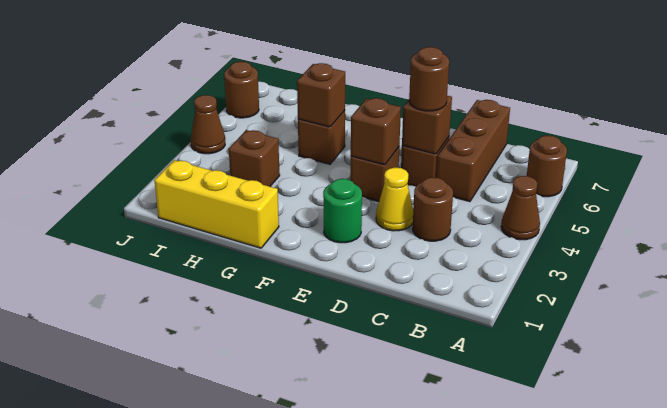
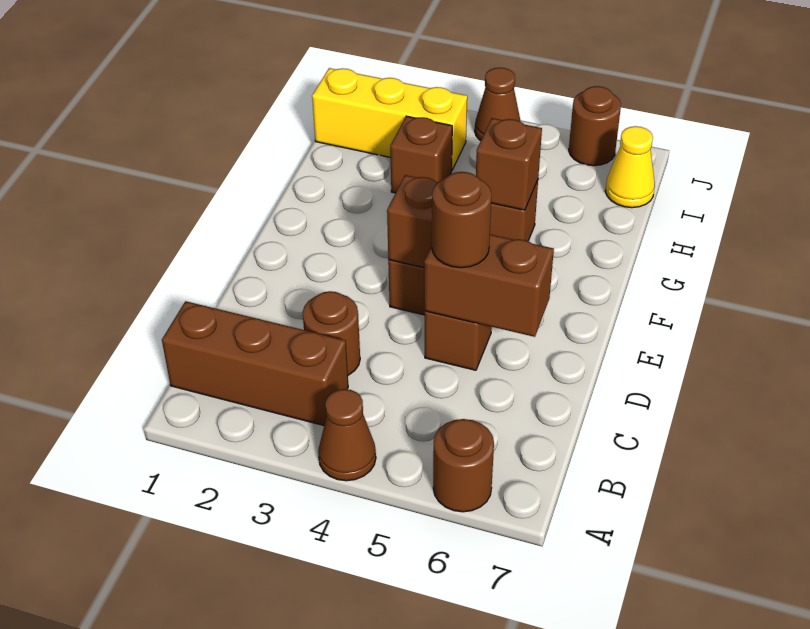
brown 1x3 brick [437,100,510,202] -> brown 1x3 brick moved to [162,301,348,426]
yellow 1x1 cone [376,168,413,231] -> yellow 1x1 cone moved to [605,126,655,208]
brown 1x1 brick [402,96,452,154] -> brown 1x2 brick [424,234,554,337]
green 1x1 round brick [323,179,362,243] -> none
yellow 1x3 brick [154,160,279,248] -> yellow 1x3 brick turned to [312,68,467,170]

